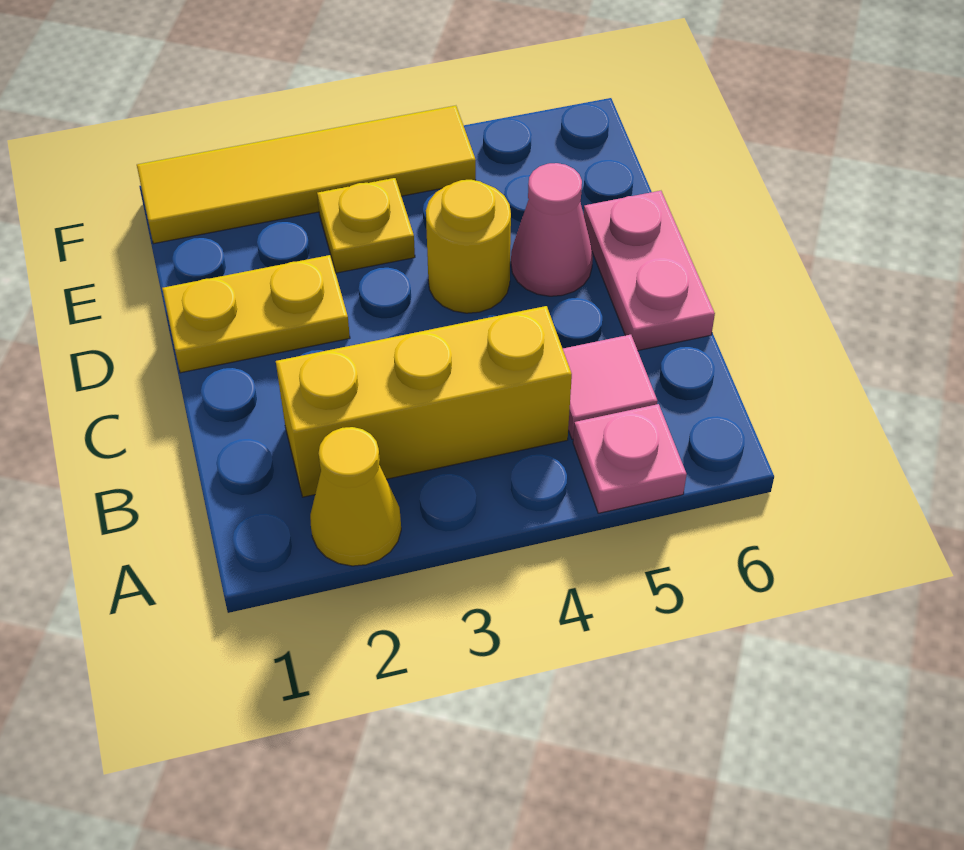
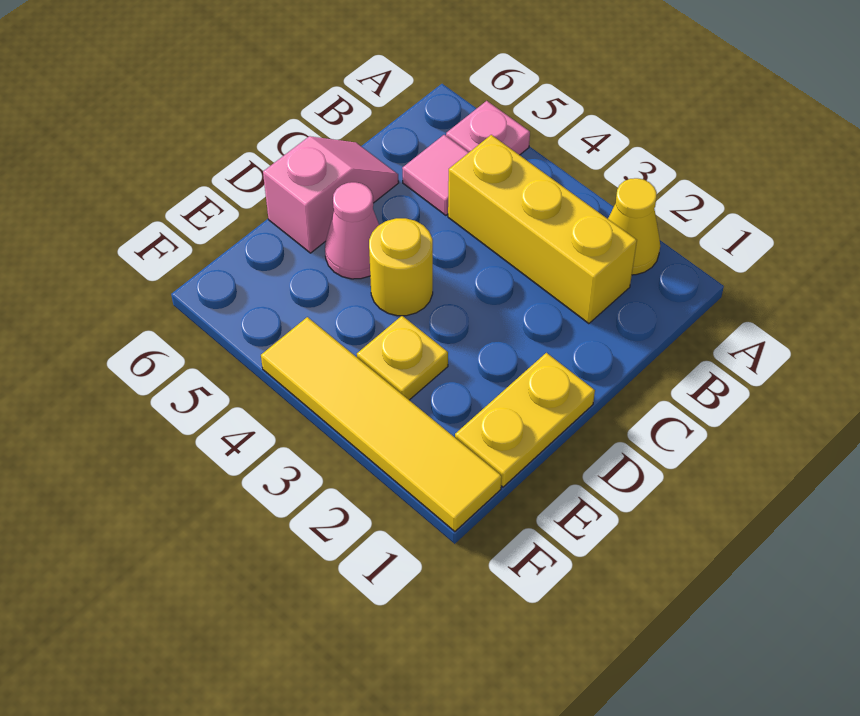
pink 1x2 plate [584,191,715,350] -> pink 1x2 slope [263,136,399,253]
yellow 1x2 plate [162,255,350,373] -> yellow 1x2 plate turned to [455,353,595,487]

